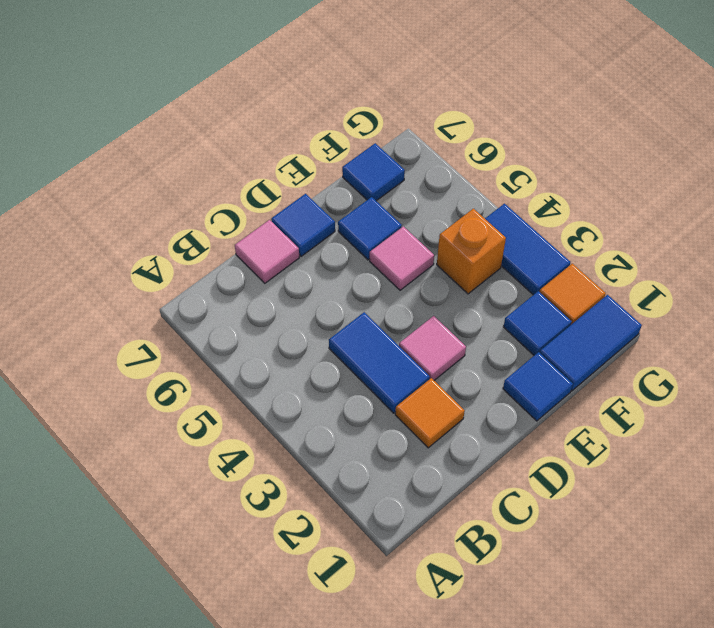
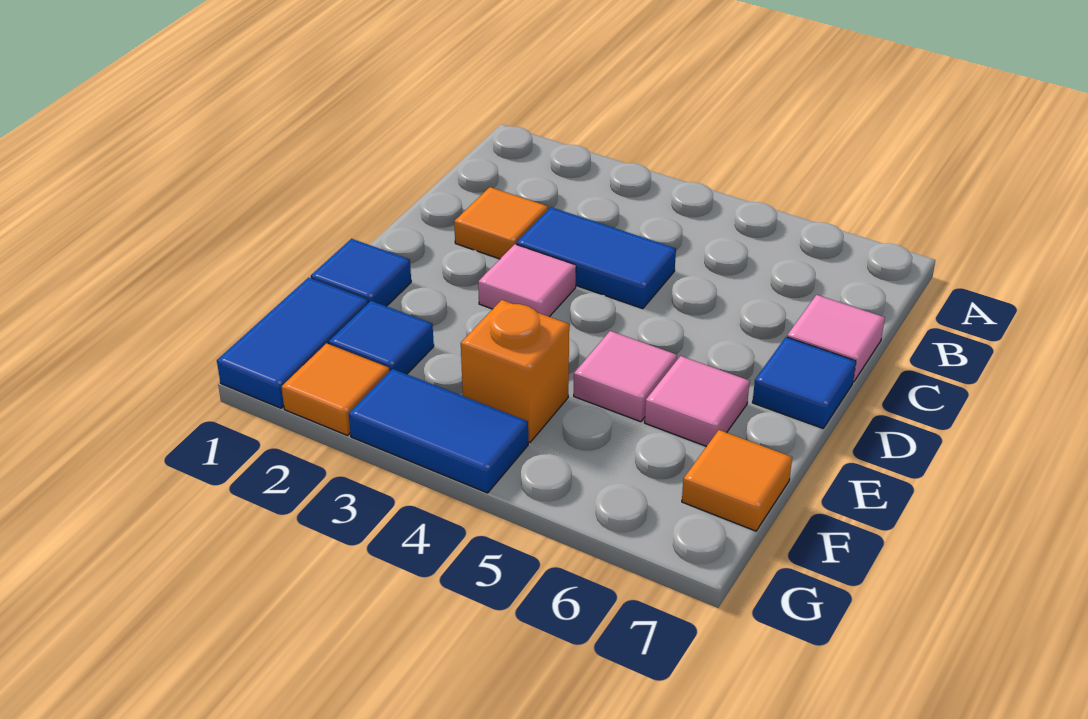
blue 1x1 tile [338,197,402,260] -> pink 1x1 tile [645,356,750,446]
blue 1x1 tile [342,143,405,201] -> orange 1x1 tile [682,430,792,531]

